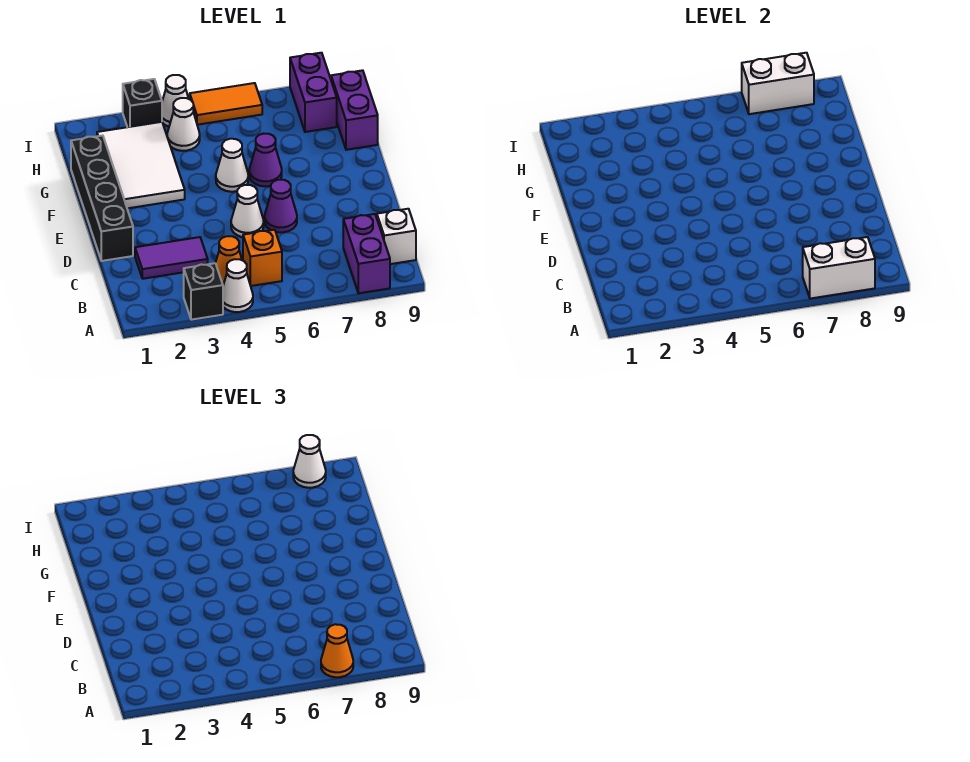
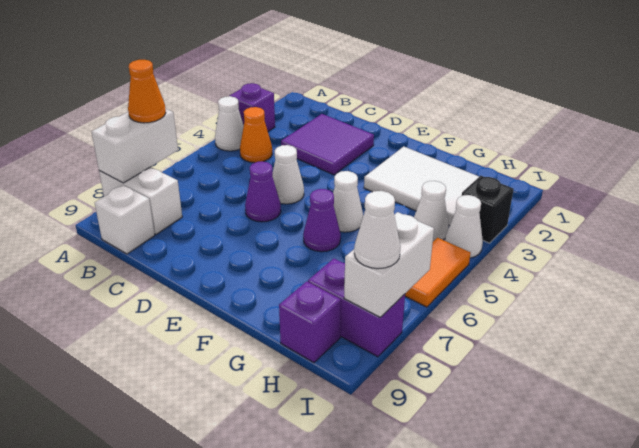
black 1x1 brick [184,263,223,320] -> purple 1x1 brick [229,83,275,131]
purple 1x2 brick [343,214,390,293] -> white 1x2 brick [99,167,182,234]
orange 1x1 brick [243,230,282,286] -> none
purple 1x2 tile [135,237,208,279] -> purple 2x2 tile [281,114,374,175]
black 1x4 brick [71,136,133,261] -> none
purple 1x2 brick [331,70,378,150] -> purple 1x1 brick [279,281,341,363]

